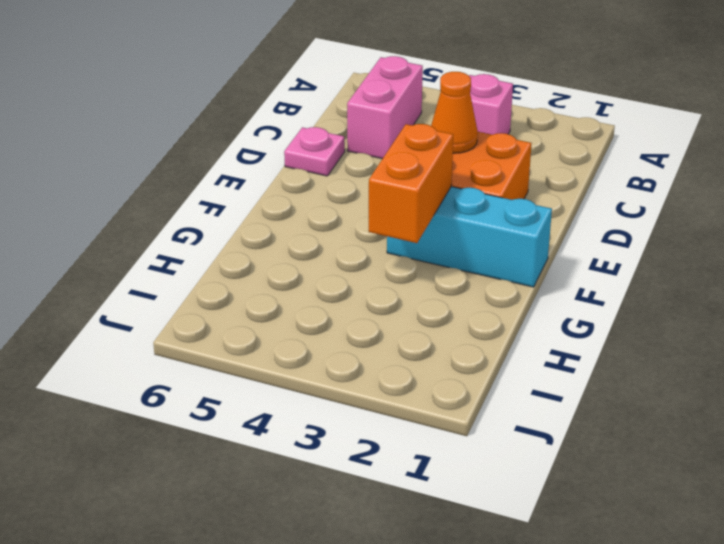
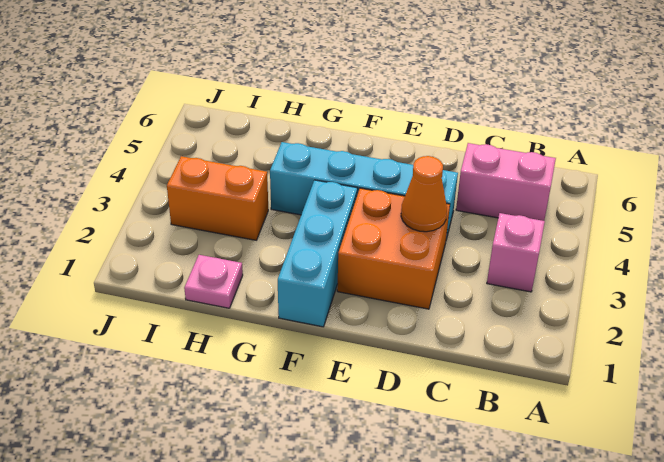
none -> cyan 1x4 brick [270,142,458,239]
pink 1x1 plate [284,127,345,176] -> pink 1x1 plate moved to [184,255,243,308]
orange 1x2 brick [369,124,453,243] -> orange 1x2 brick moved to [167,156,268,240]

